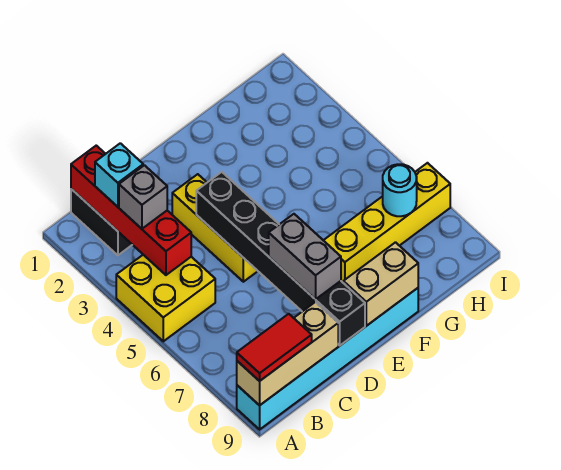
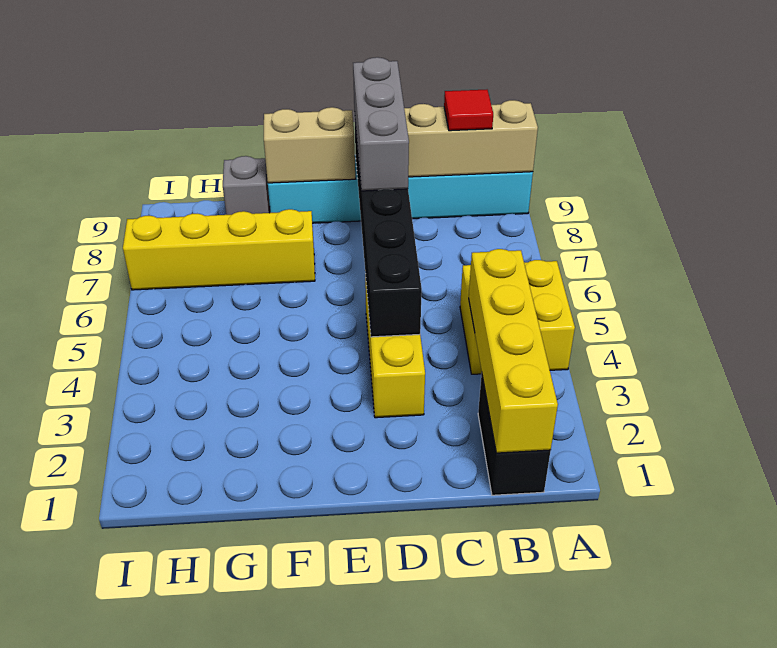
red 1x2 tile [237,314,312,381] -> red 1x1 tile [444,90,493,131]
red 1x4 brick [71,146,191,275] -> yellow 1x4 brick [469,249,558,453]
cyan 1x1 brick [95,143,143,207] -> none
grey 1x1 brick [119,165,167,229] -> grey 1x1 brick moved to [223,156,270,215]
grey 1x2 brick [269,214,341,299] -> grey 1x3 brick [353,57,409,191]
cyan 1x1 round brick [383,164,417,216] -> none

